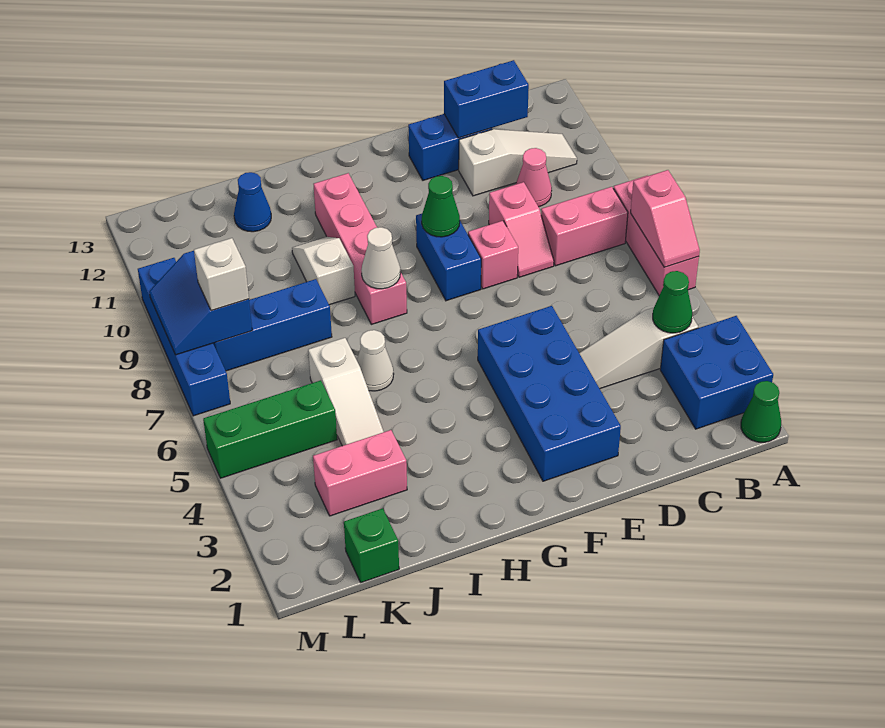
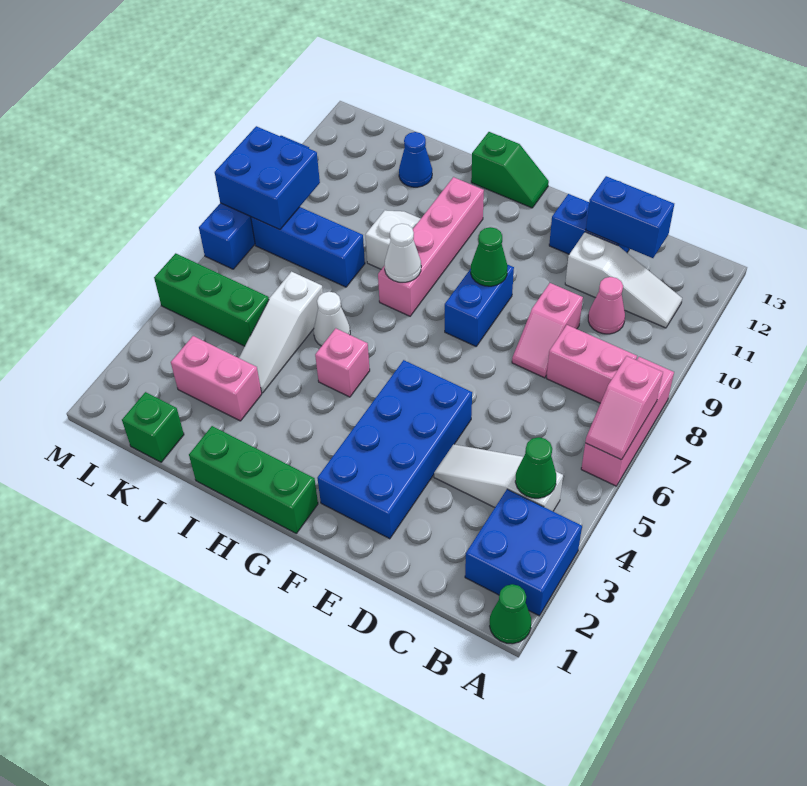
pink 1x1 brick [468,221,518,289] -> pink 1x1 brick moved to [315,328,370,397]
none -> green 1x3 brick [189,426,318,533]
none -> green 1x2 slope [471,132,549,208]
blue 2x2 slope [149,251,252,355] -> blue 2x2 brick [215,126,320,230]
white 1x1 brick [194,238,249,311] -> none

